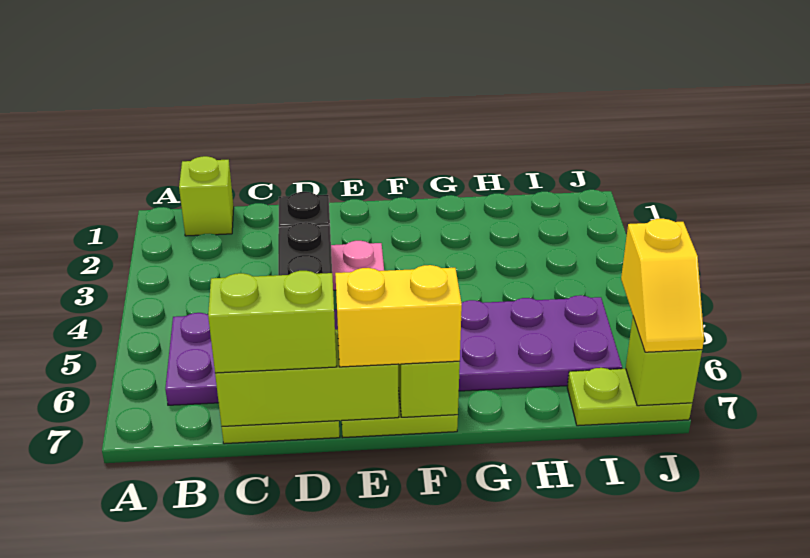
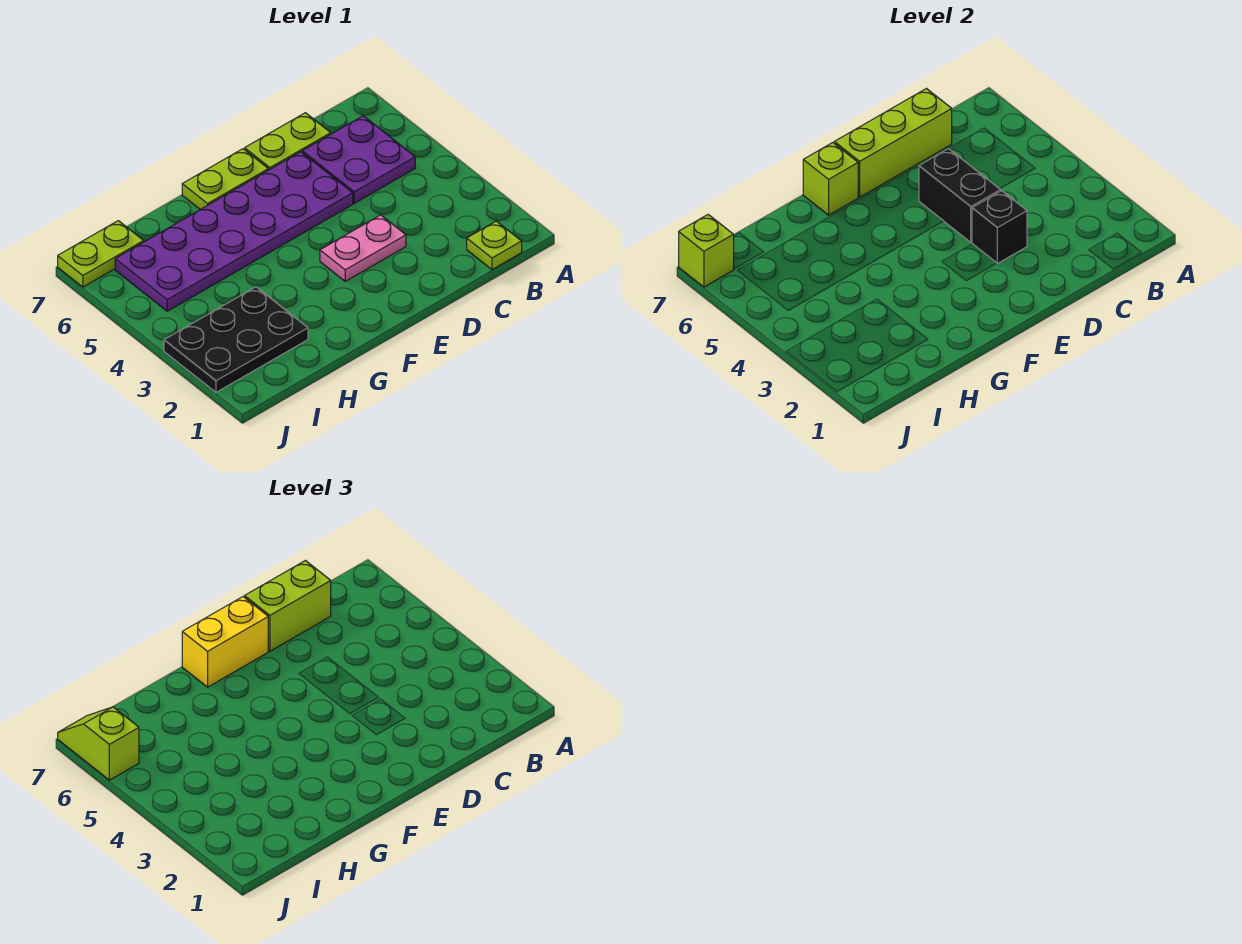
lime 1x1 brick [179,156,234,236] -> lime 1x1 plate [467,221,522,270]
none -> black 2x3 plate [164,287,308,392]
yellow 1x2 slope [621,219,704,352] -> lime 1x2 slope [58,707,139,780]

